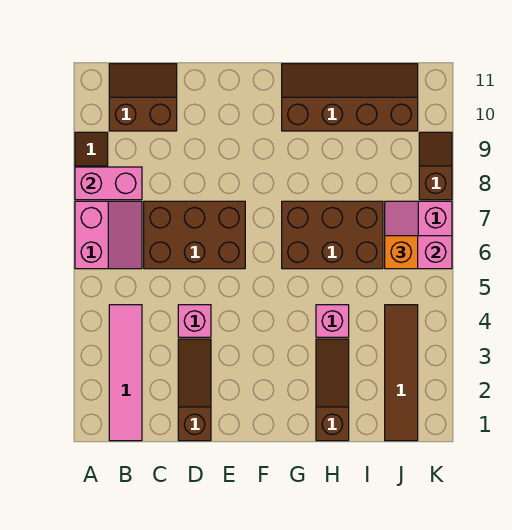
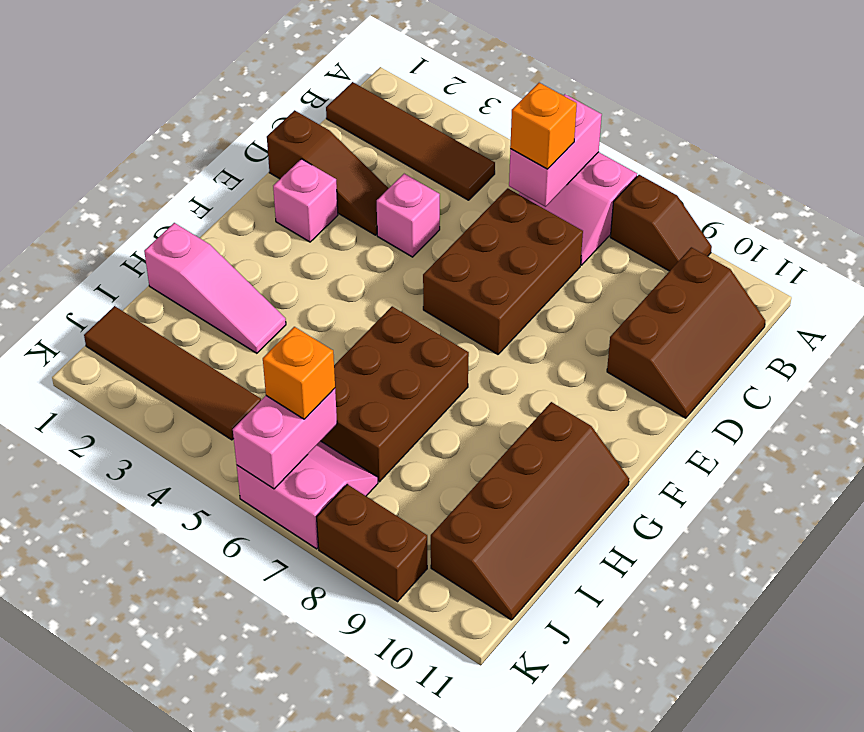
pink 1x2 brick [75,167,142,200] -> pink 1x2 brick moved to [509,94,602,207]
pink 1x4 tile [109,305,142,441] -> brown 1x4 tile [326,82,495,200]
none -> orange 1x1 brick [510,83,577,169]
brown 2x2 slope [109,64,177,131] -> brown 2x3 slope [607,247,765,418]
brown 1x3 slope [316,339,349,441] -> pink 1x3 slope [144,223,286,353]
pink 1x1 brick [316,305,349,337] -> pink 1x1 brick moved to [273,159,338,242]
brown 1x2 slope [419,132,452,200] -> brown 1x2 brick [317,484,427,602]

